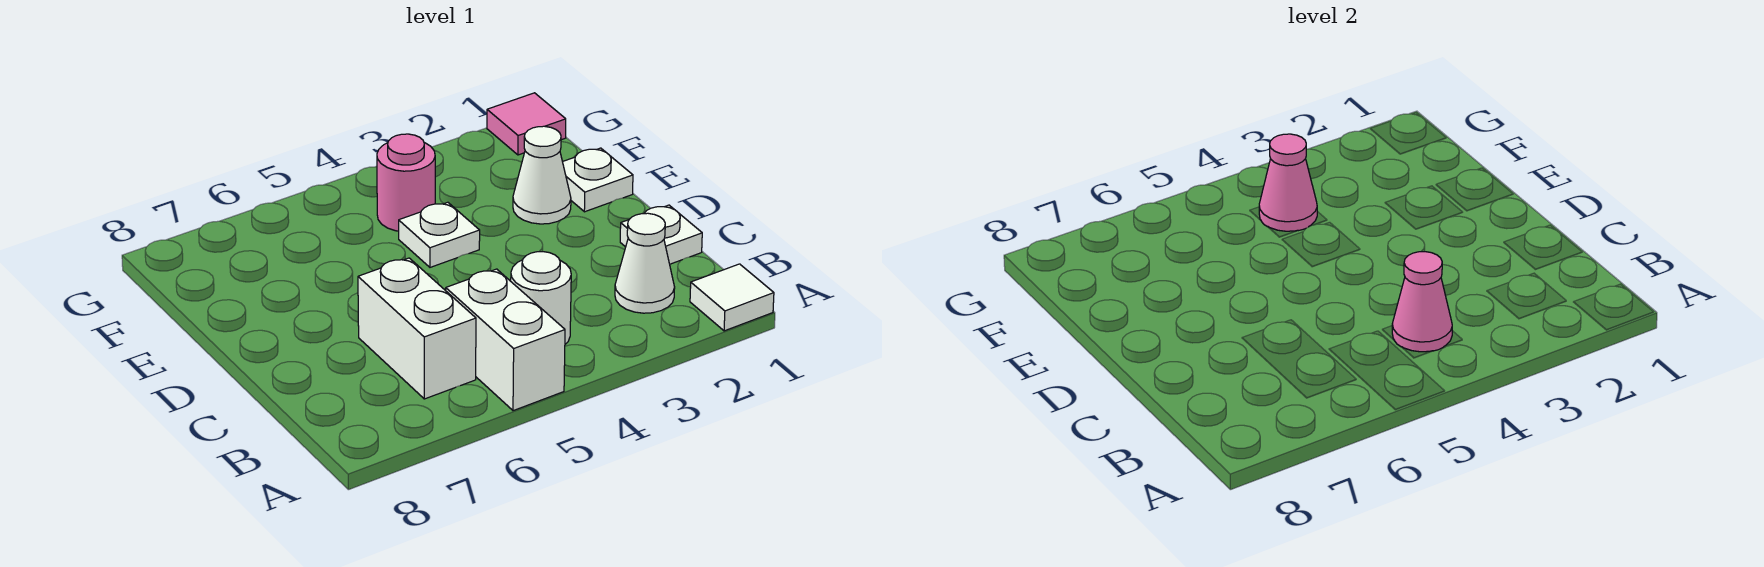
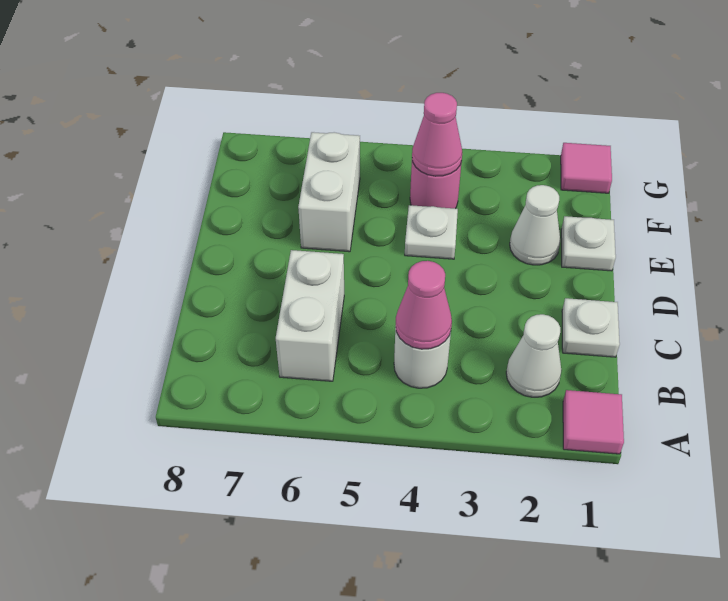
white 1x1 tile [690,264,774,331] -> pink 1x1 tile [563,390,624,454]
white 1x2 brick [446,269,565,411] -> white 1x2 brick moved to [298,132,360,252]

